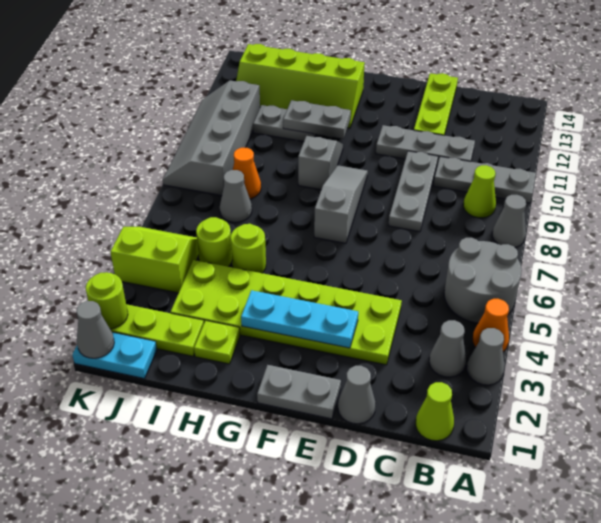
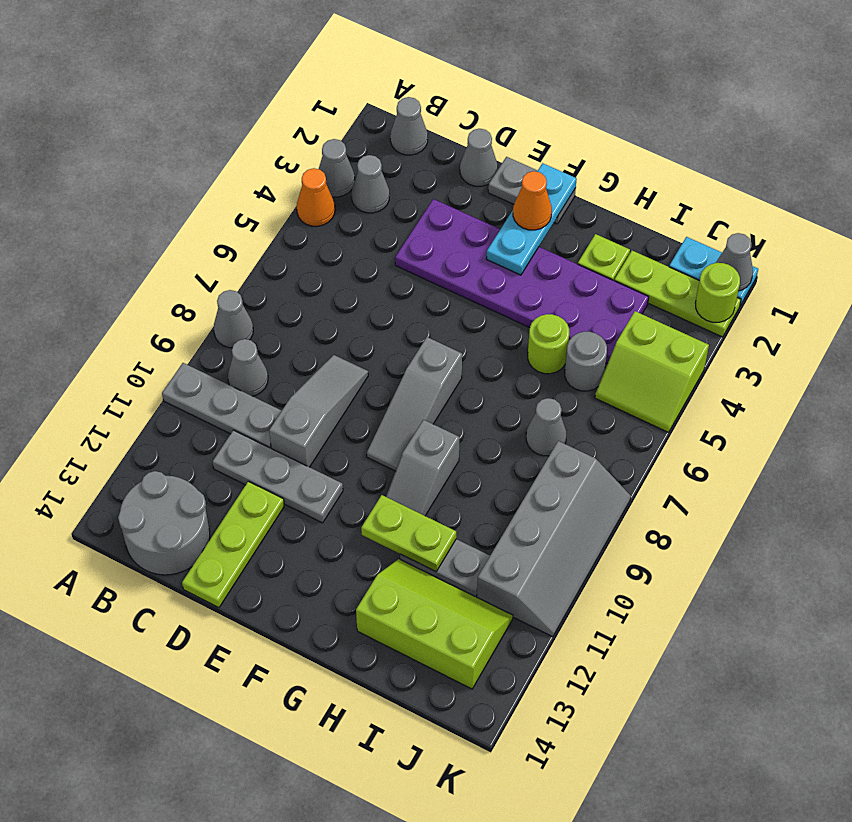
grey 2x2 round brick [444,238,522,323] -> grey 2x2 round brick moved to [118,471,210,575]
lime 1x1 cone [416,382,454,441] -> grey 1x1 cone [390,97,428,155]
lime 1x1 cone [463,165,496,218] -> grey 1x1 cone [228,339,268,396]
lime 2x6 plate [170,260,402,365] -> purple 2x6 plate [395,199,649,364]
grey 1x3 plate [388,151,438,232] -> grey 1x3 slope [269,355,368,467]
cyan 1x3 plate [241,290,358,348] -> cyan 1x3 plate turned to [486,163,577,275]
grey 1x2 plate [283,100,351,139] -> lime 1x2 plate [361,495,456,572]
lime 2x4 slope [236,44,365,128] -> lime 2x3 slope [356,559,513,689]
lime 1x1 round brick [196,217,232,267] -> grey 1x1 round brick [565,332,607,391]
orange 1x1 cone [233,148,261,199] -> orange 1x1 cone moved to [513,171,552,230]

